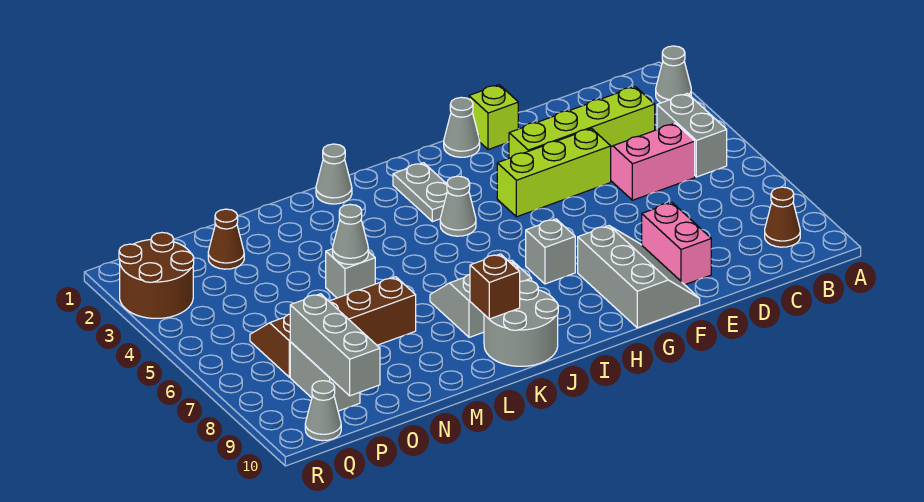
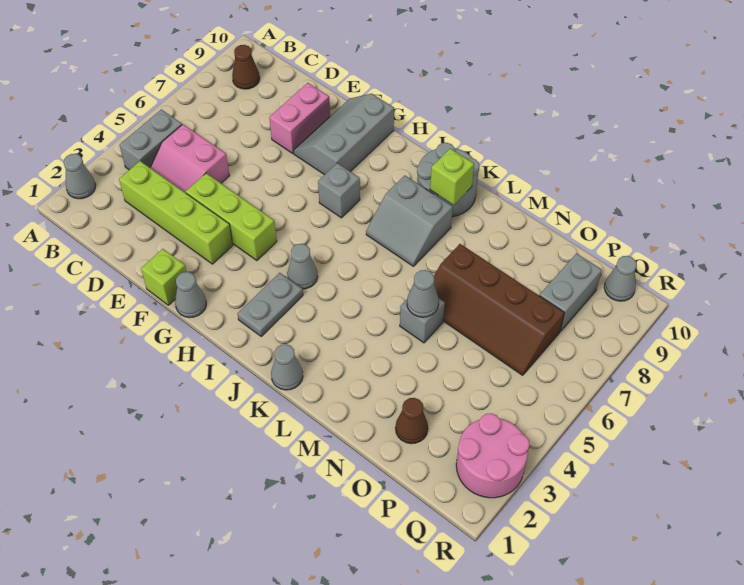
brown 1x1 brick [470,254,520,319] -> lime 1x1 brick [430,149,474,205]
grey 1x3 brick [290,294,380,396] -> none
brown 2x2 round brick [119,233,194,318] -> pink 2x2 round brick [456,413,530,498]

